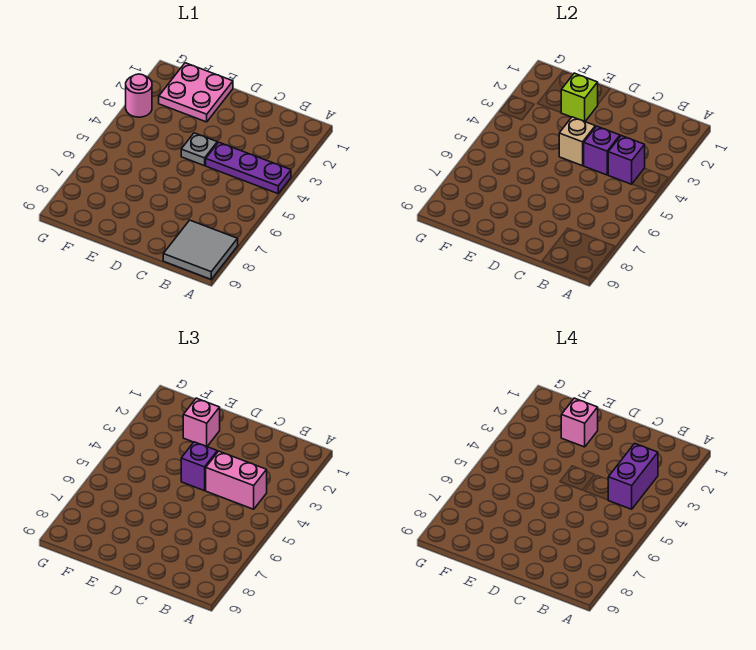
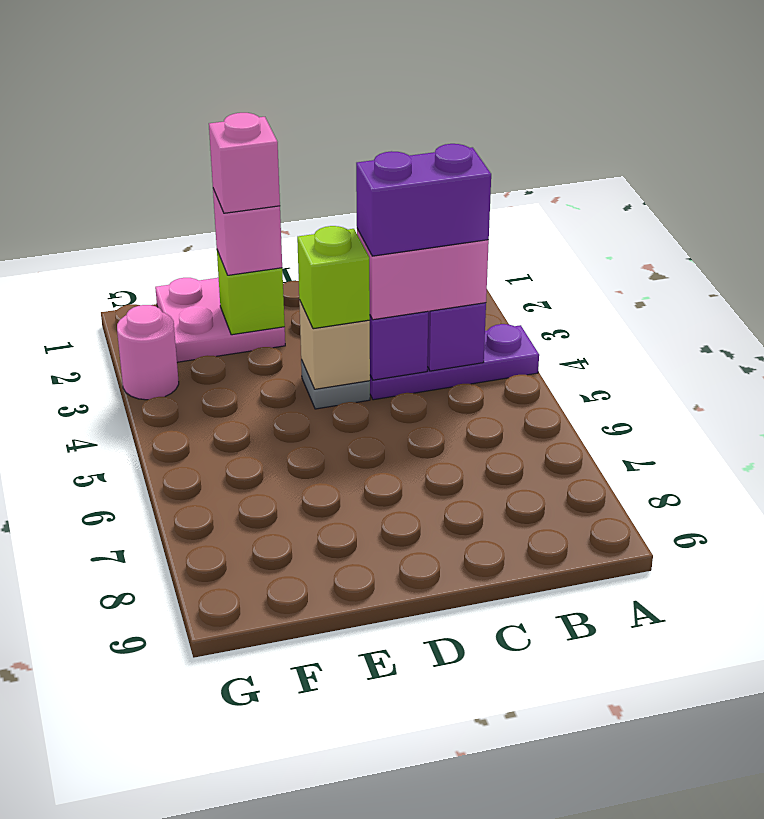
grey 2x2 tile [163,220,238,279] -> none
purple 1x2 brick [608,443,658,509] -> purple 1x2 brick turned to [356,144,491,256]
purple 1x1 brick [181,442,217,491] -> lime 1x1 brick [297,226,370,329]

